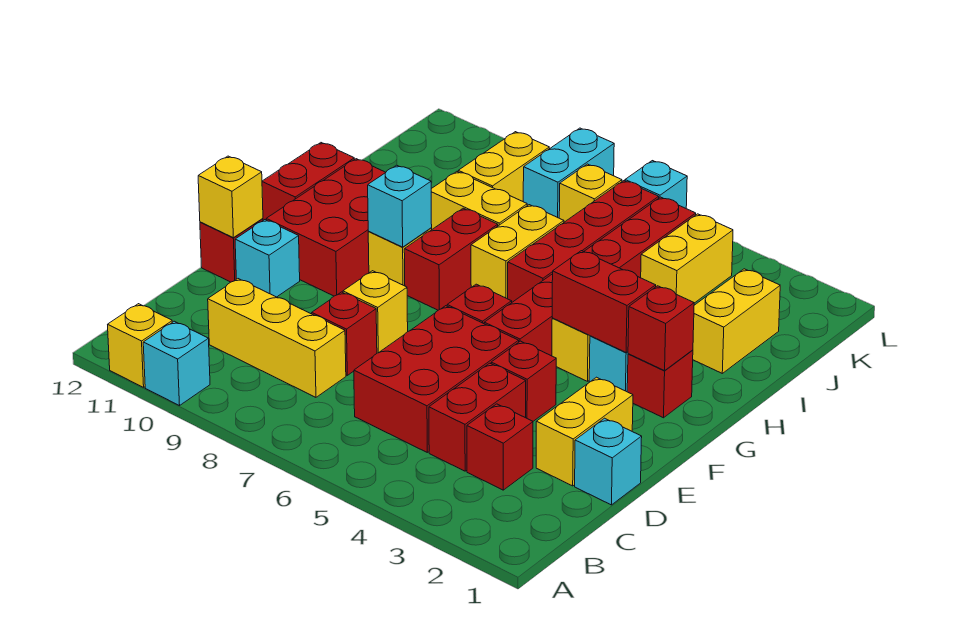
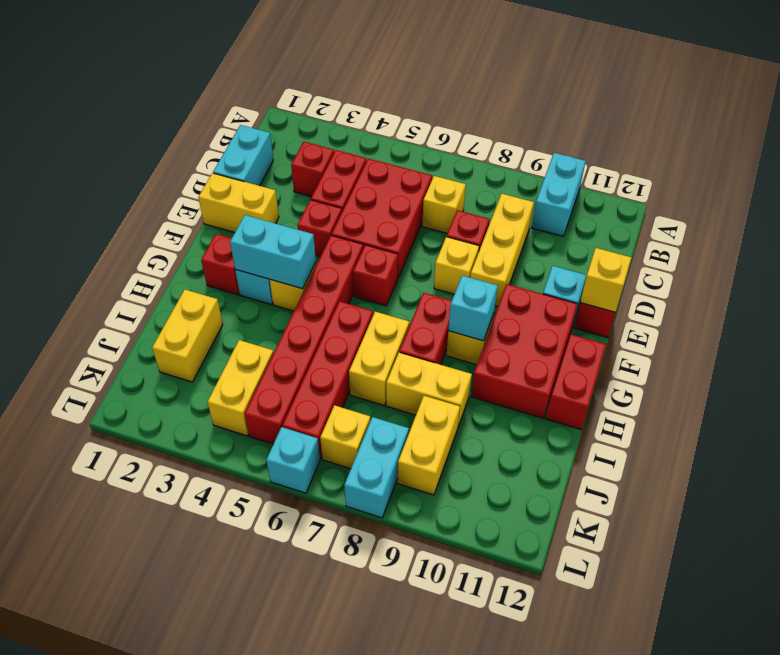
cyan 1x1 brick [143,321,210,406] -> cyan 1x2 brick [532,153,586,236]
yellow 1x1 brick [108,304,172,387] -> yellow 1x1 brick moved to [422,176,466,233]
yellow 1x3 brick [208,279,346,397] -> yellow 1x3 brick turned to [470,194,534,307]
cyan 1x1 brick [575,418,642,505] -> cyan 1x2 brick [213,125,273,186]
yellow 1x2 brick [536,377,633,486] -> yellow 1x2 brick turned to [198,173,279,232]
red 1x1 brick [628,286,694,371] -> none
red 1x2 brick [552,251,656,352] -> cyan 1x2 brick [230,215,316,289]

